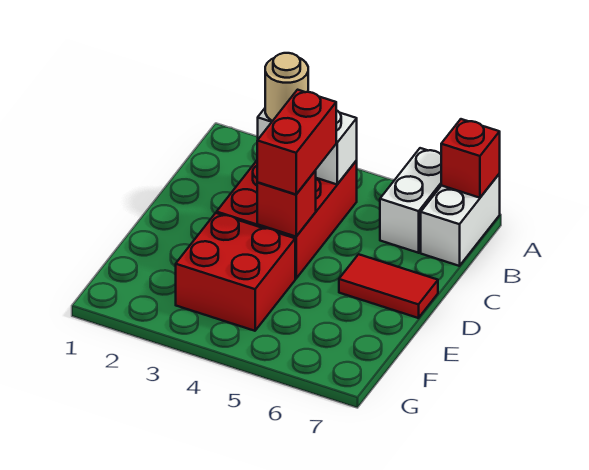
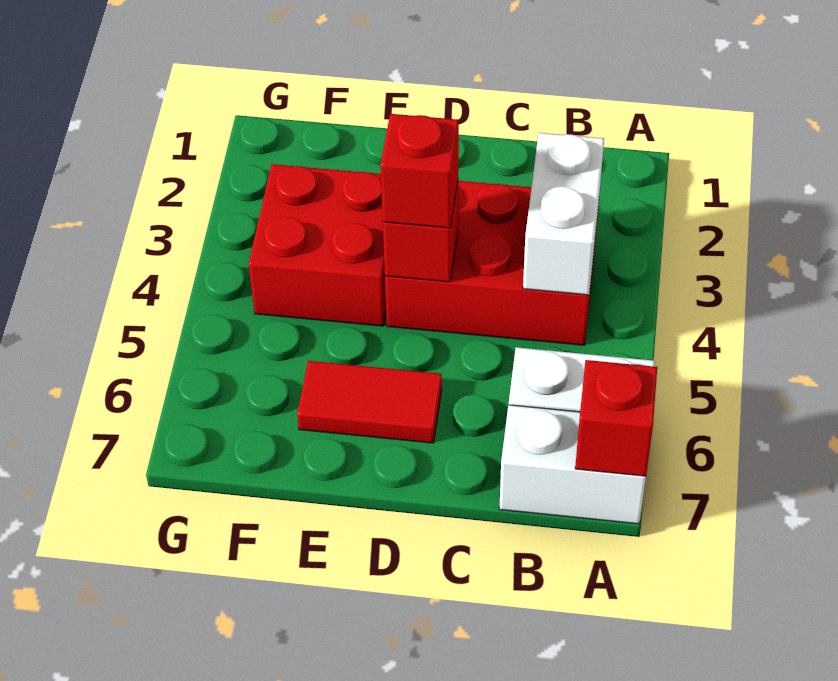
tan 1x1 round brick [265,53,308,121] -> none
red 1x2 brick [257,90,336,195] -> red 1x1 brick [381,114,459,228]
red 1x2 tile [339,254,438,318] -> red 1x2 tile turned to [297,361,442,443]

